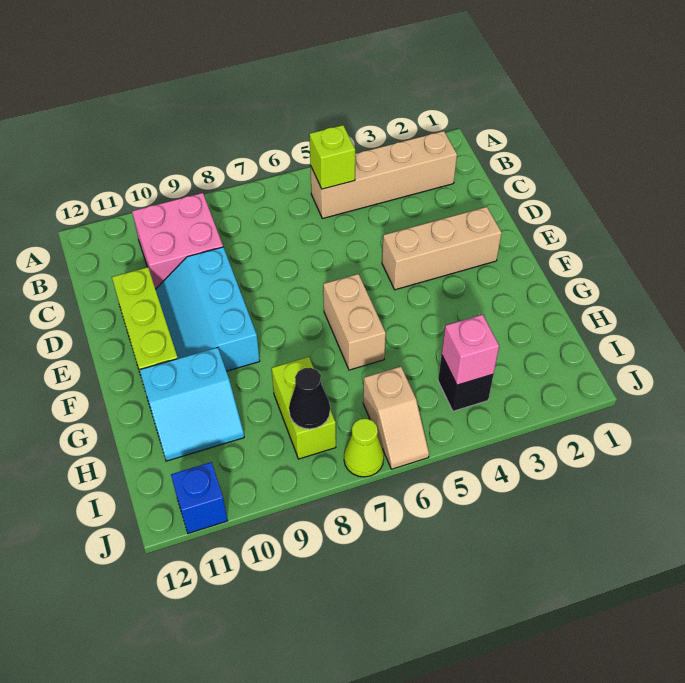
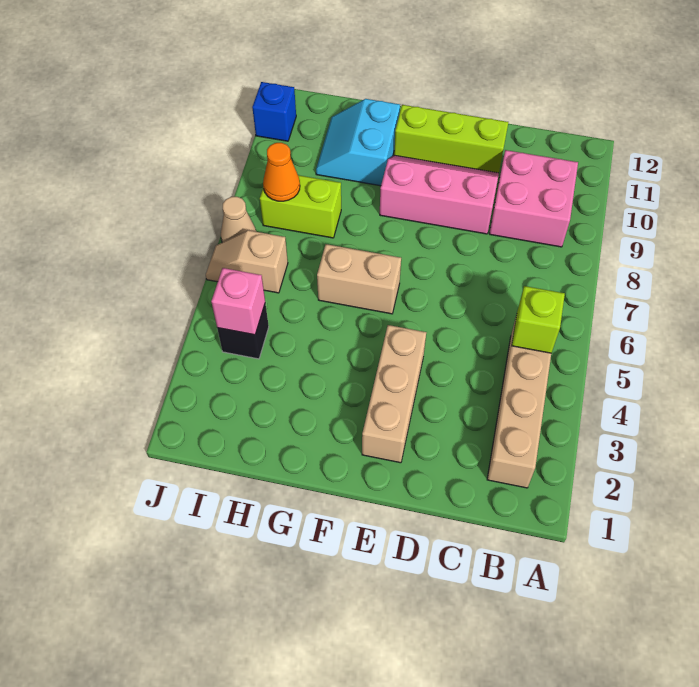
cyan 2x3 slope [156,247,260,371] -> pink 2x3 slope [380,155,499,234]
black 1x1 cone [289,368,330,429] -> orange 1x1 cone [263,143,300,201]
lime 1x1 cone [344,419,384,477] -> tan 1x1 cone [221,197,256,242]

